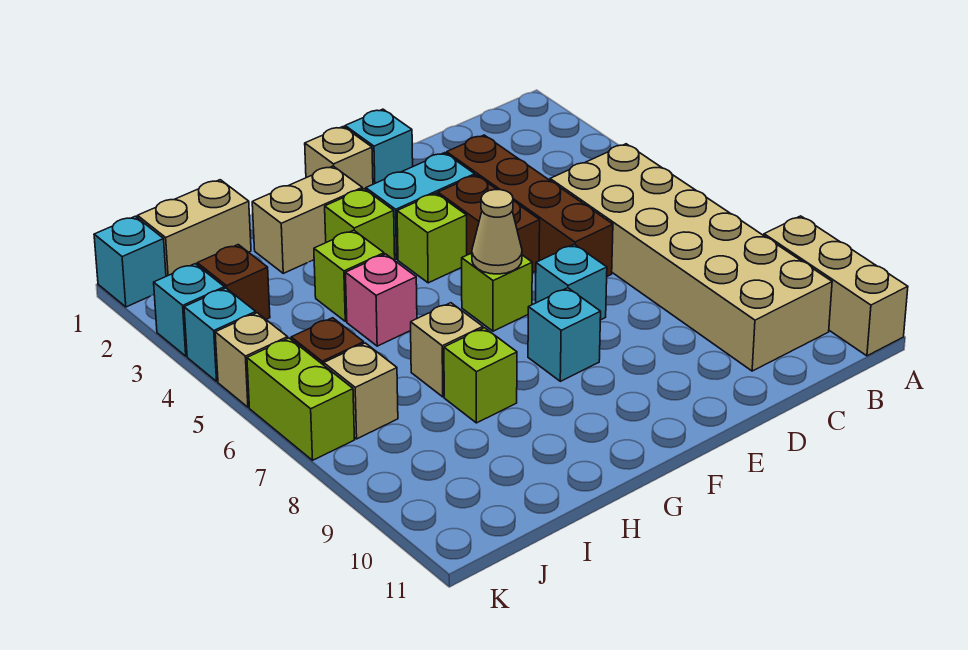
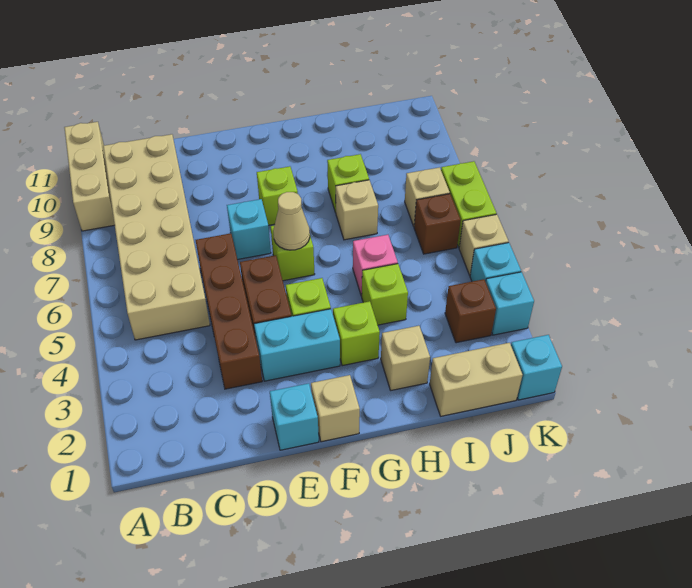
cyan 1x1 brick [528,288,601,381] -> lime 1x1 brick [257,166,298,225]
tan 1x2 brick [252,166,362,273] -> tan 1x1 brick [381,326,430,390]

